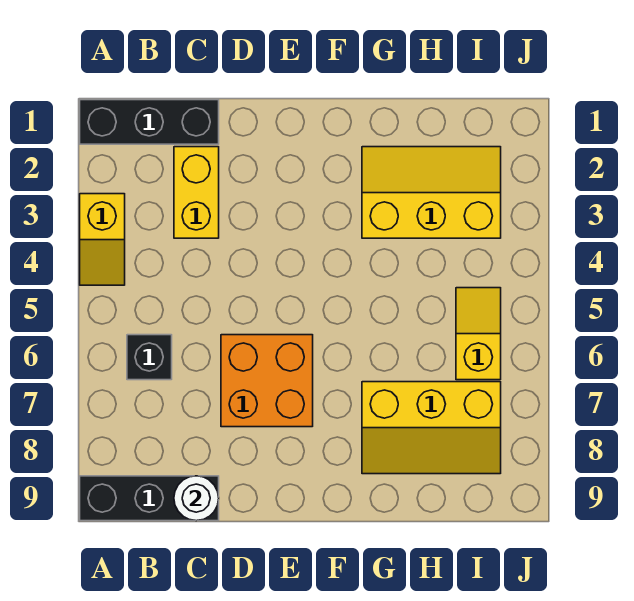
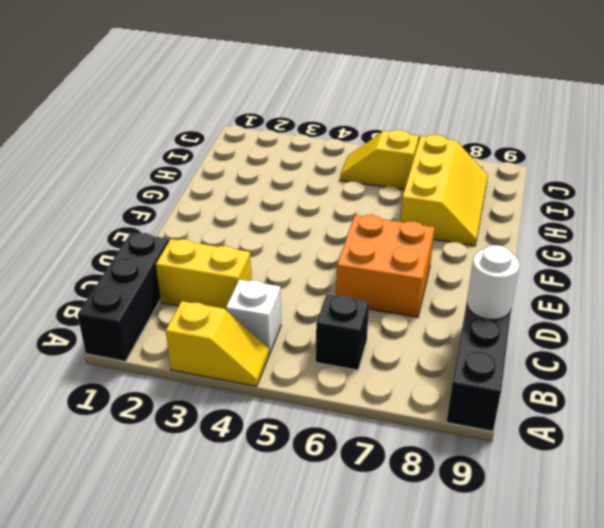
none -> white 1x1 brick [226,279,281,354]
yellow 2x3 slope [362,147,501,238] -> none

